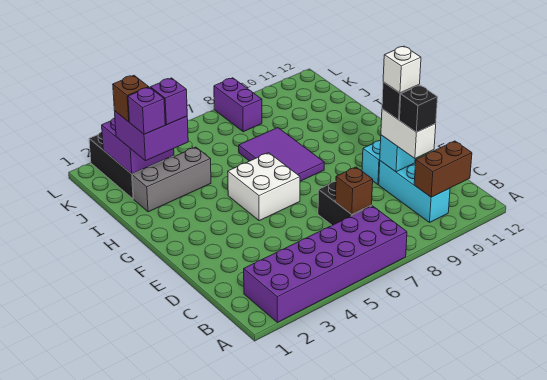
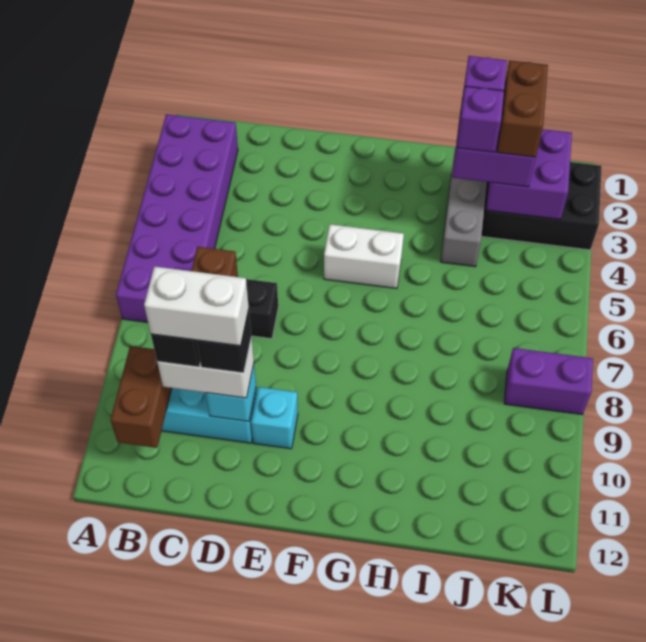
white 1x1 brick [383,46,421,93] -> white 1x2 brick [144,266,249,346]
white 2x2 brick [228,153,300,221] -> white 1x2 brick [324,224,404,289]
purple 2x3 tile [239,128,324,181] -> none
brown 1x1 brick [113,76,149,122] -> brown 1x2 brick [497,60,548,157]

